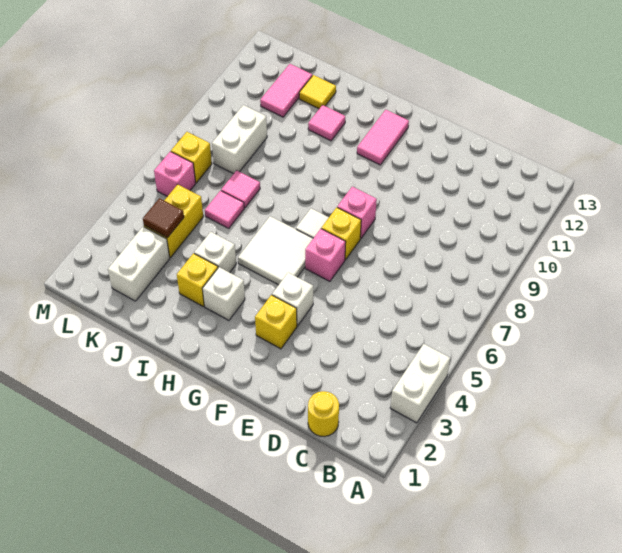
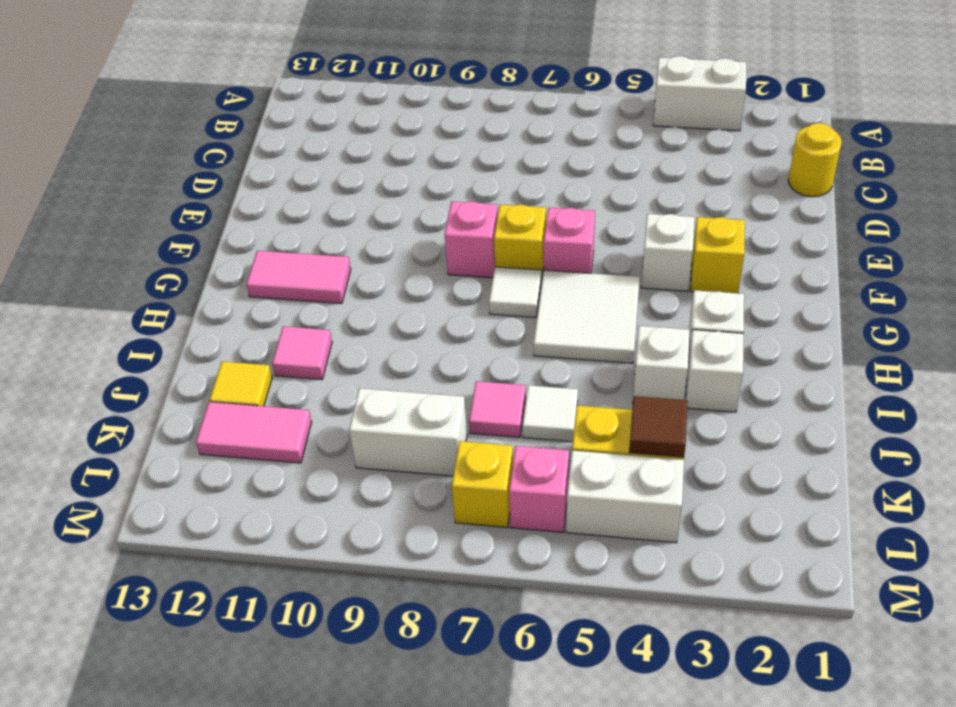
yellow 1x1 brick [177,253,218,306] -> white 1x1 brick [686,330,743,412]
pink 1x1 tile [205,191,244,228] -> white 1x1 tile [522,385,578,442]
white 1x2 brick [108,227,170,301] -> white 1x2 brick moved to [566,450,684,543]

